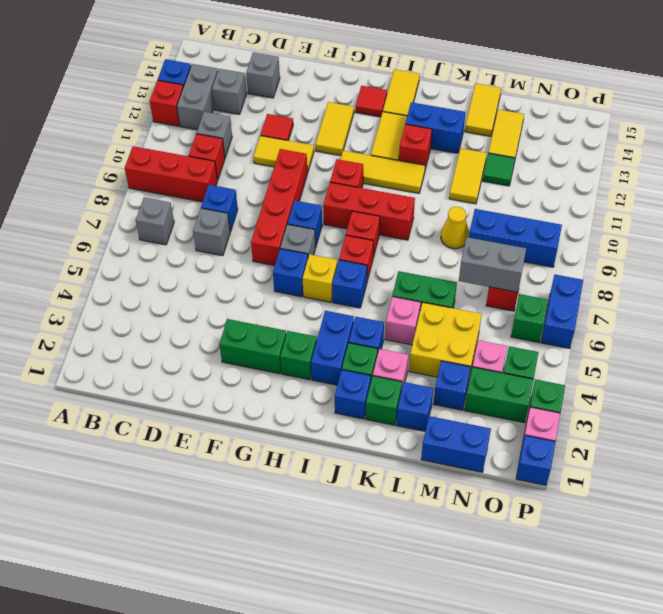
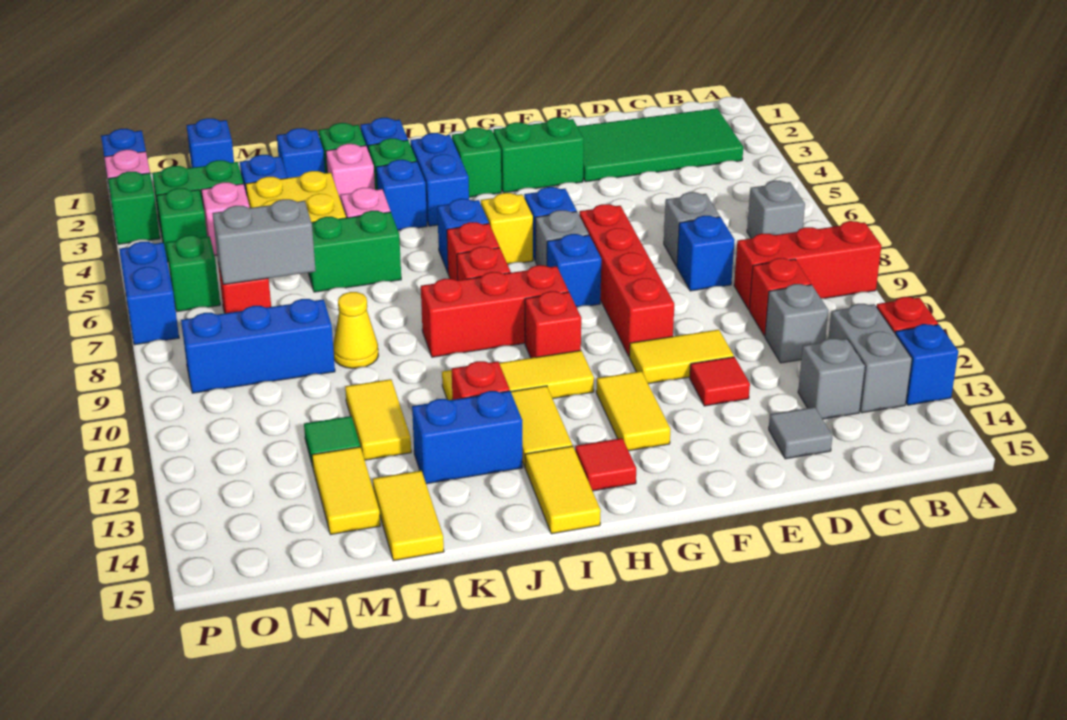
none -> green 2x4 tile [577,108,743,182]
grey 1x1 brick [246,52,280,98] -> grey 1x1 tile [769,407,832,459]
blue 1x2 brick [421,416,491,472] -> blue 1x1 brick [187,118,234,168]

